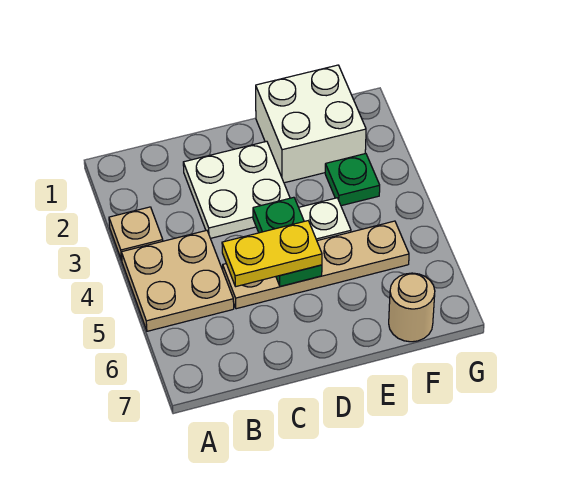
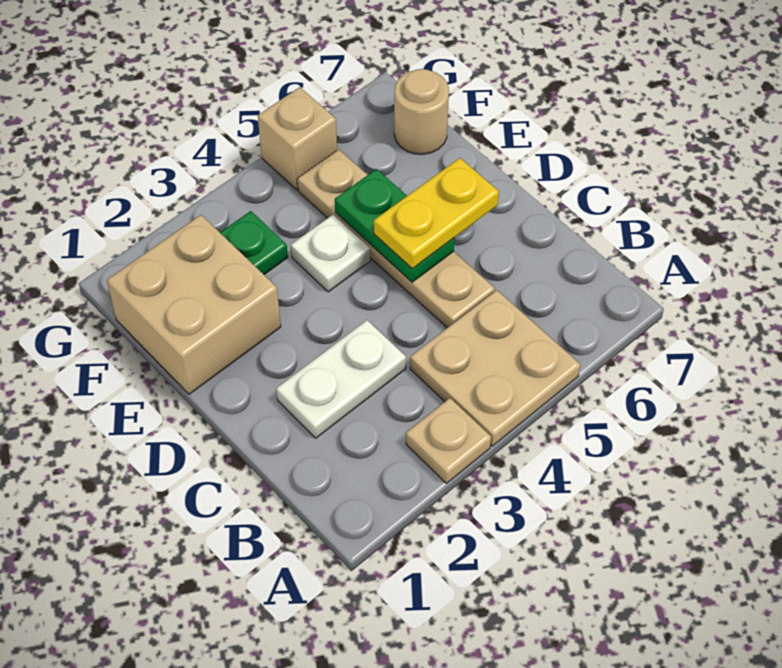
white 2x2 plate [183,141,290,238] -> white 1x2 plate [276,320,406,438]
yellow 1x2 plate [222,221,322,287] -> yellow 1x2 plate turned to [374,158,499,268]
green 1x2 plate [253,197,322,286] -> green 1x2 plate turned to [335,169,454,282]
white 2x2 brick [256,65,366,183] -> tan 2x2 brick [107,215,281,394]
none -> tan 1x1 brick [258,87,337,190]

